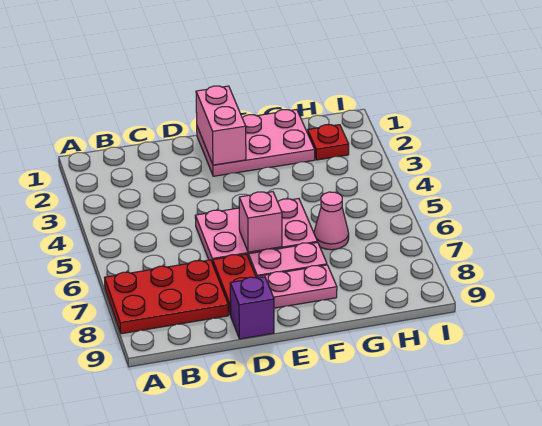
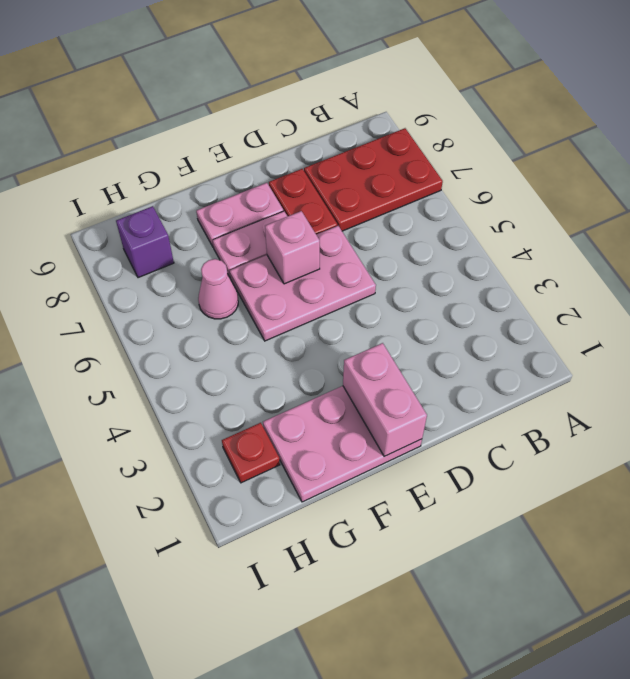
purple 1x1 brick [230,277,274,339] -> purple 1x1 brick moved to [116,206,174,278]

